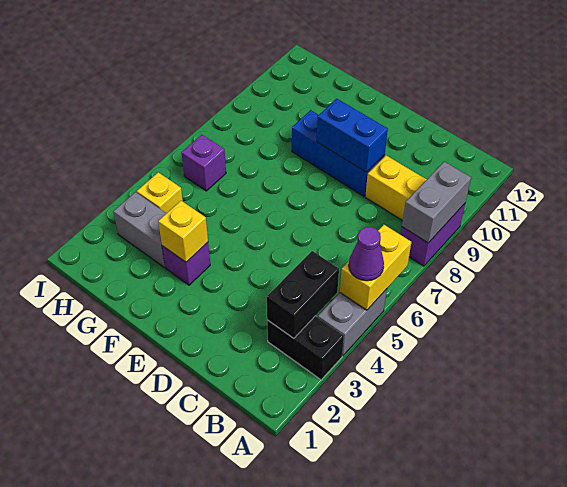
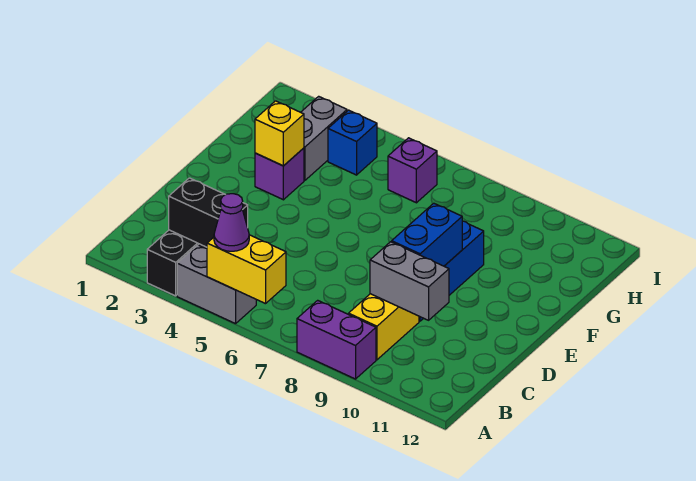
grey 1x2 brick [402,162,471,243] -> grey 1x2 brick moved to [370,242,449,320]
yellow 1x1 brick [137,172,183,213] -> blue 1x1 brick [328,110,377,175]

